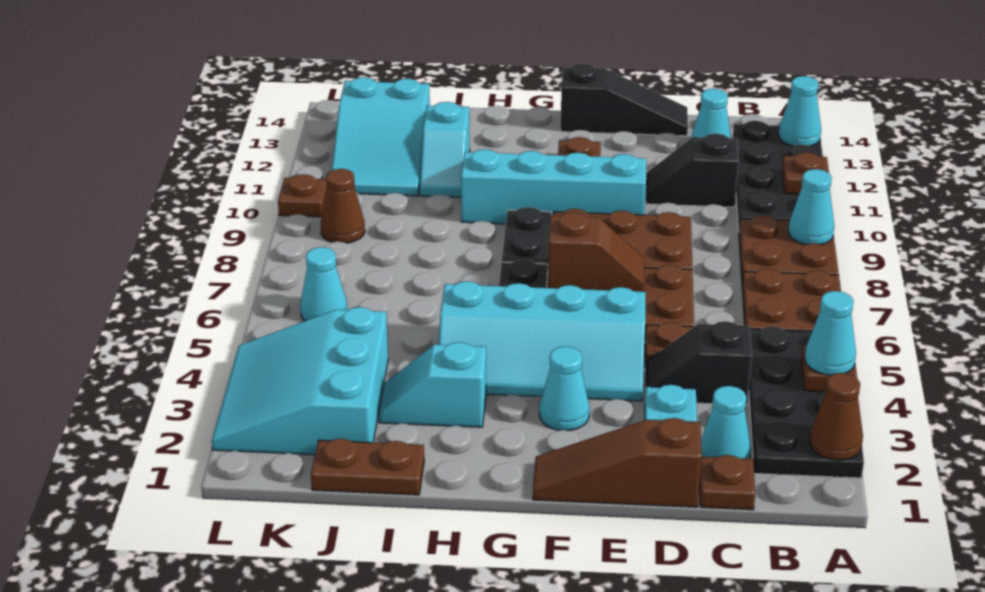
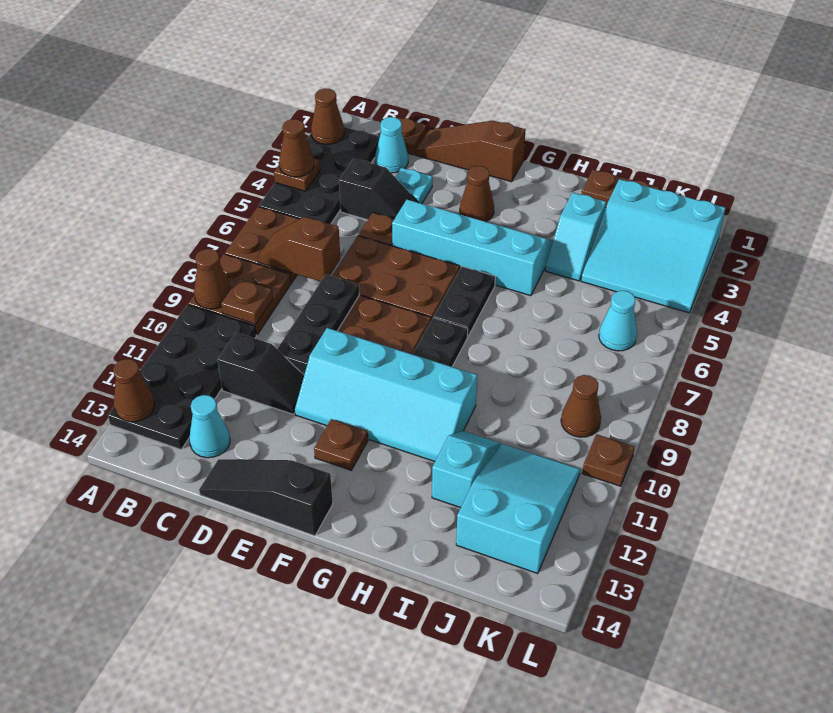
cyan 1x1 cone [805,291,856,375] -> brown 1x1 cone [279,119,314,177]
cyan 1x1 cone [788,169,834,244] -> brown 1x1 cone [194,249,231,309]
brown 1x1 plate [782,152,829,194] -> brown 1x1 plate moved to [221,279,273,324]
cyan 1x1 cone [779,76,821,146] -> brown 1x1 cone [113,359,155,422]
brown 1x3 slope [533,418,702,507] -> brown 1x3 slope turned to [416,121,526,182]
none -> black 1x3 plate [277,274,360,373]
brown 1x2 slope [548,212,645,292] -> brown 1x2 slope moved to [258,217,340,282]
cyan 1x1 cone [539,346,590,431] -> brown 1x1 cone [460,166,494,222]
cyan 1x2 slope [379,342,486,427] -> cyan 1x2 slope turned to [545,192,606,281]
cyan 3x3 slope [212,307,388,455] -> cyan 3x3 slope turned to [581,179,725,313]

